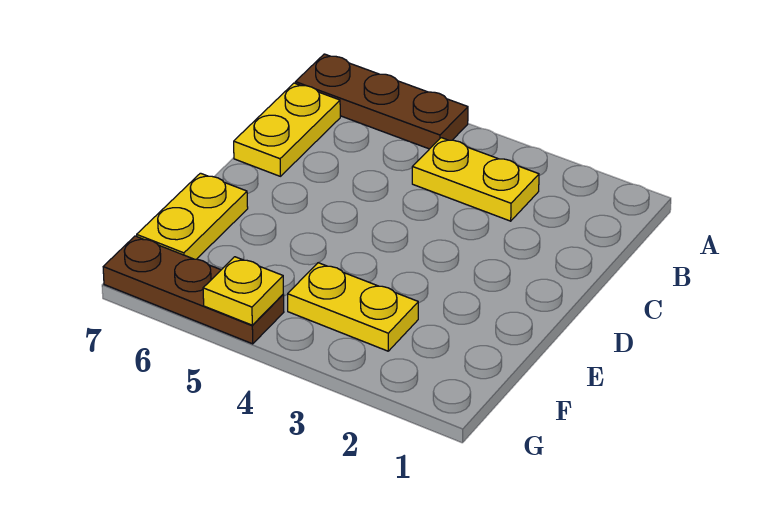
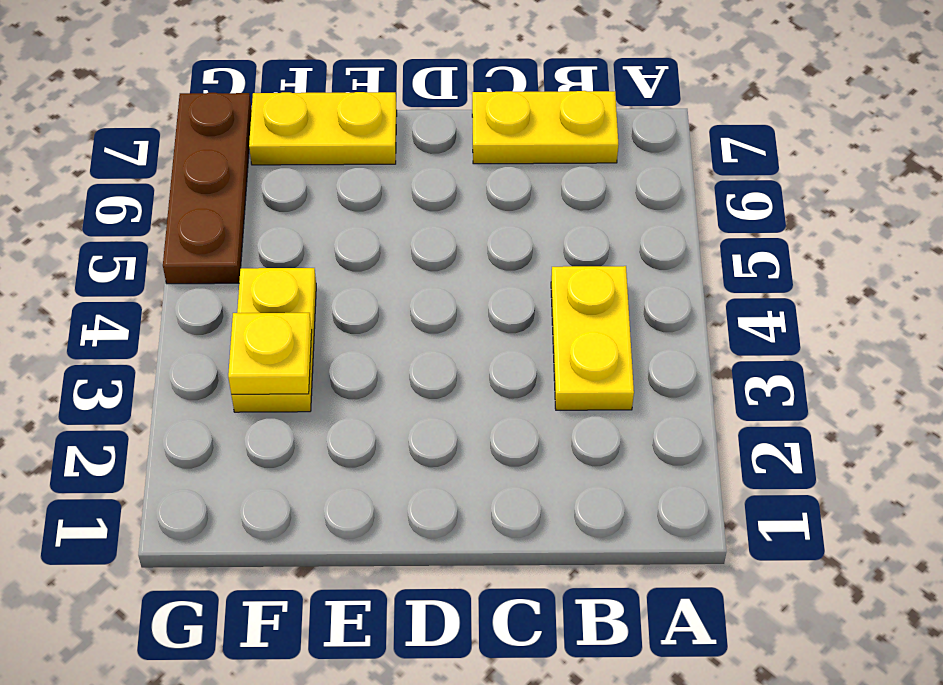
brown 1x3 plate [295,54,468,149] -> none
yellow 1x1 plate [203,257,283,325] -> yellow 1x1 plate moved to [228,313,312,394]

